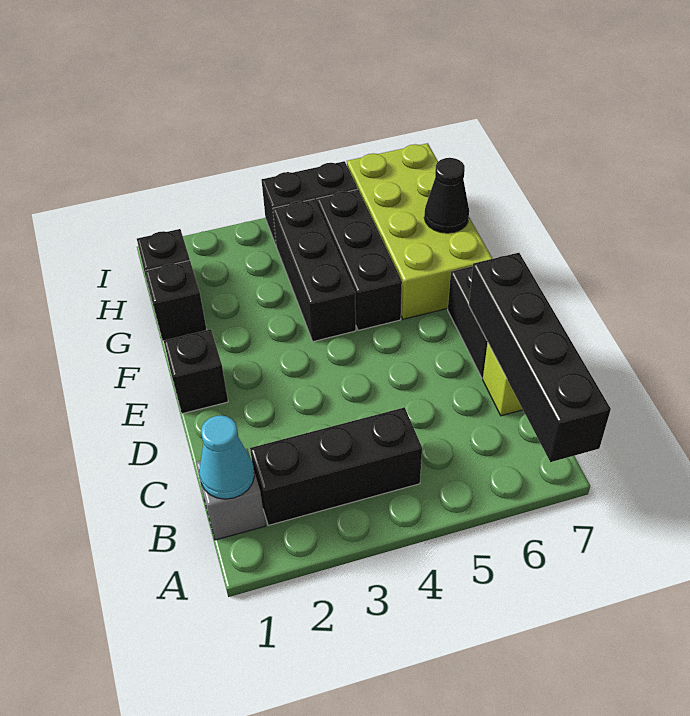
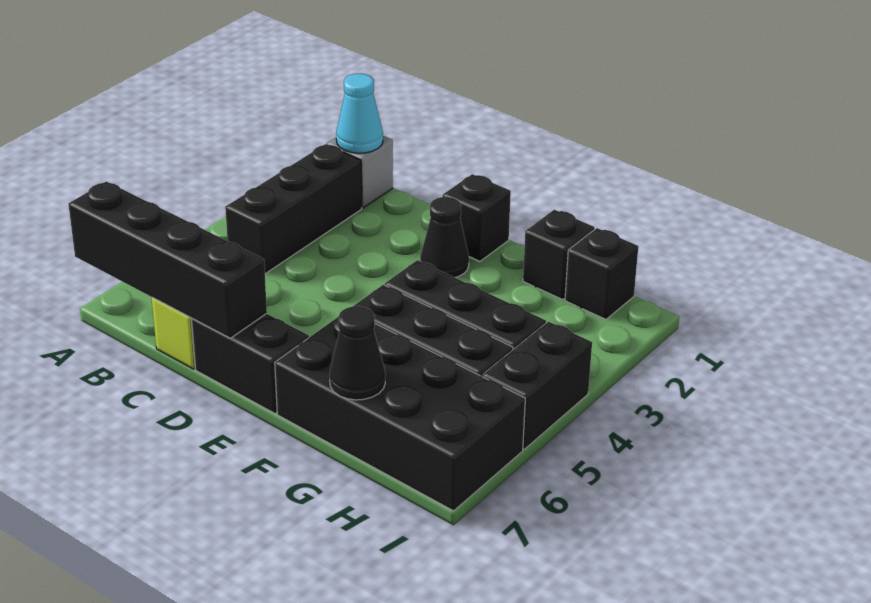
none -> black 1x1 cone [420,197,469,277]
lime 2x4 brick [347,143,492,319] -> black 2x4 brick [275,316,525,511]

